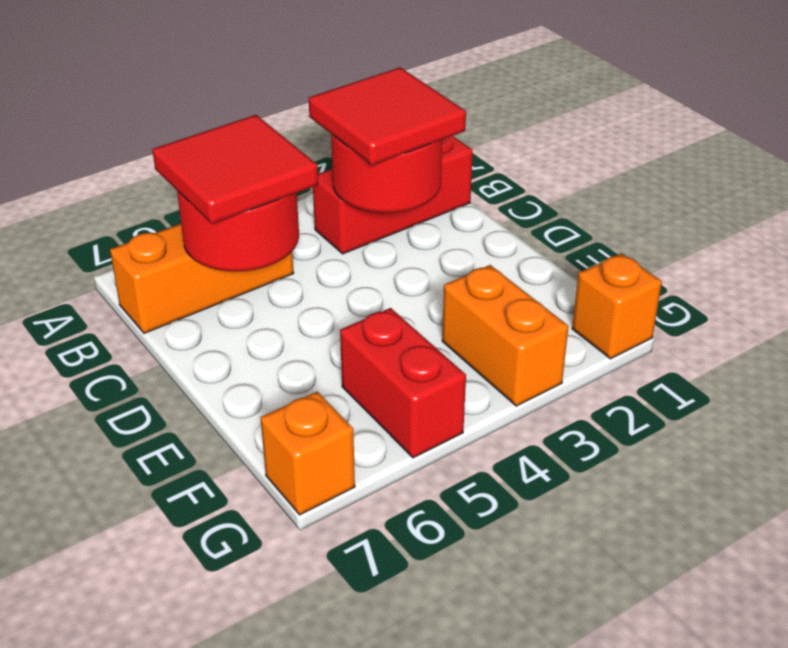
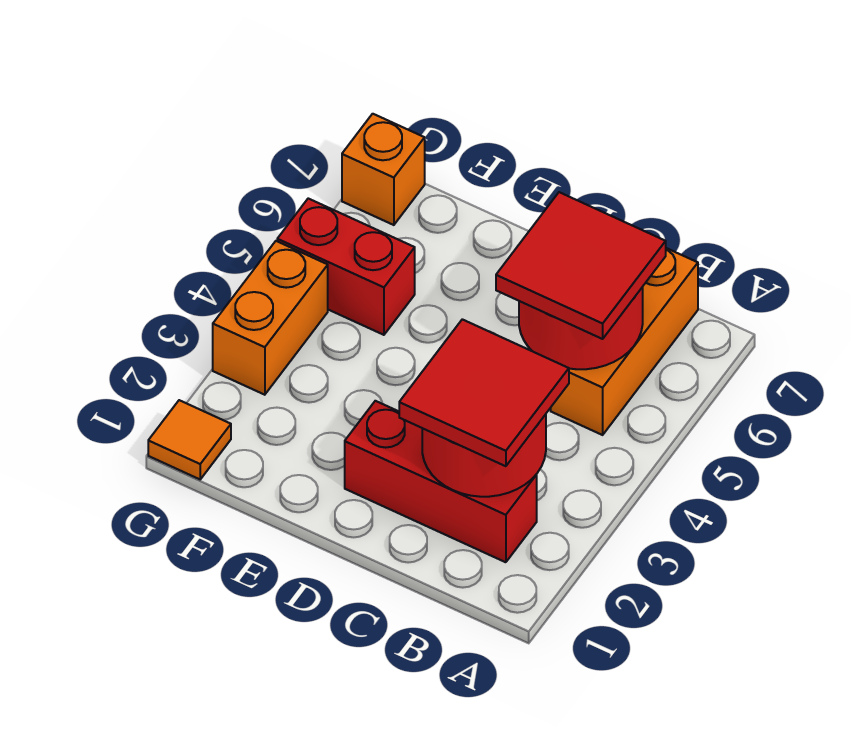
red 1x3 brick [313,136,473,254] -> red 1x3 brick turned to [345,401,537,562]
orange 1x2 brick [442,265,569,406] -> orange 1x2 brick turned to [213,241,328,395]
orange 1x1 brick [572,253,662,359] -> orange 1x1 tile [148,400,231,479]

